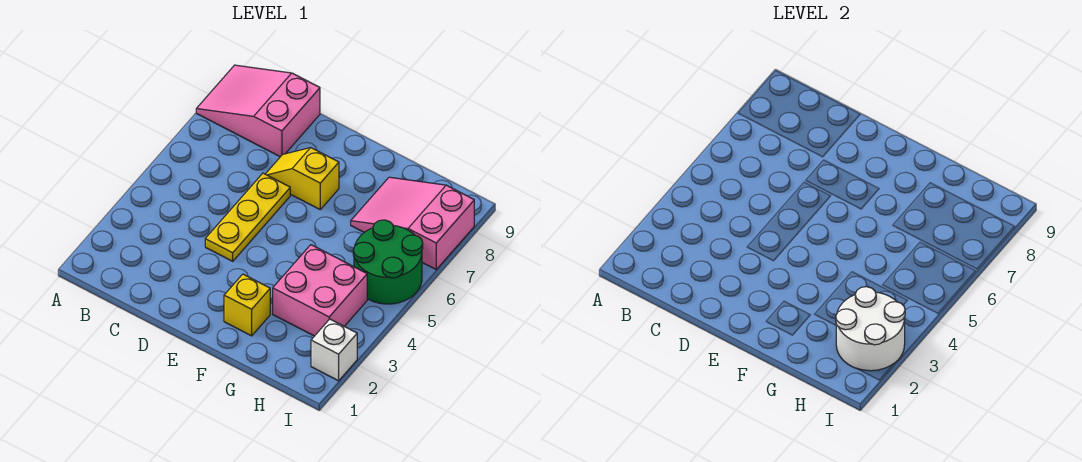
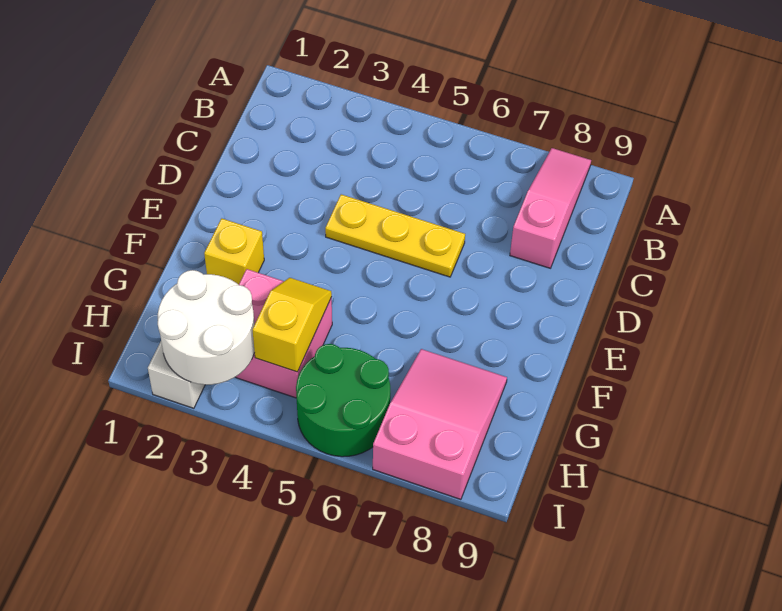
pink 2x3 slope [196,65,320,157] -> pink 1x3 slope [510,148,591,268]
yellow 1x2 slope [266,148,339,209] -> yellow 1x2 slope moved to [253,278,332,372]

